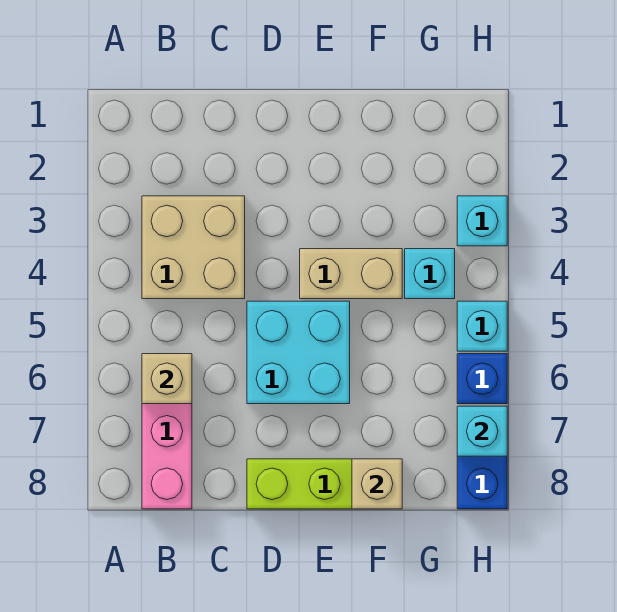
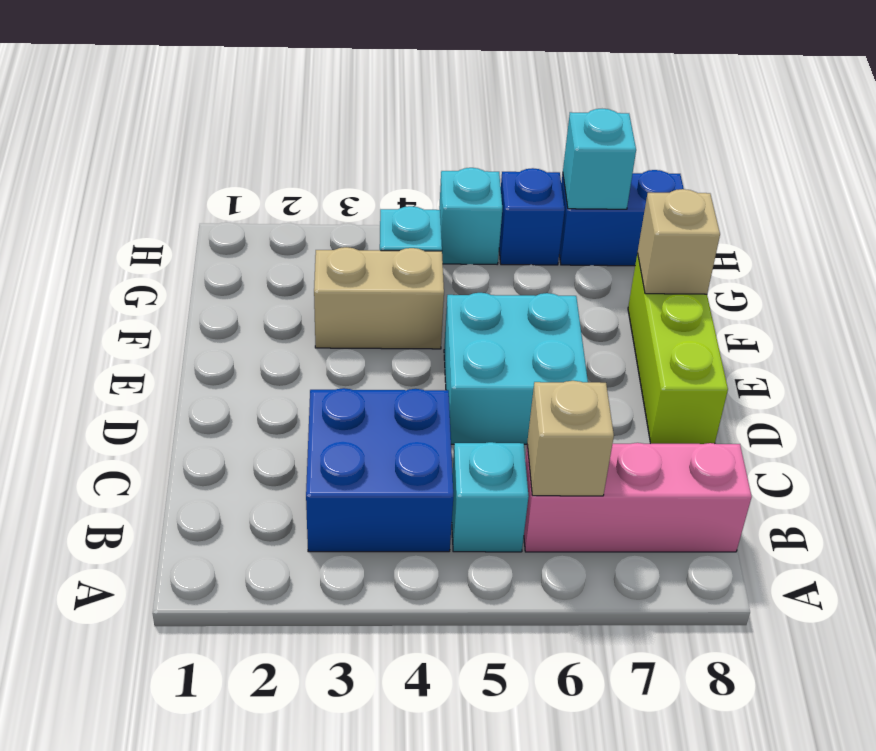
tan 2x2 brick [142,196,245,299] -> blue 2x2 brick [306,388,453,552]
tan 1x2 brick [300,249,402,299] -> tan 1x2 brick turned to [314,247,444,349]
cyan 1x1 brick [457,196,507,246] -> cyan 1x1 brick moved to [452,442,529,552]

